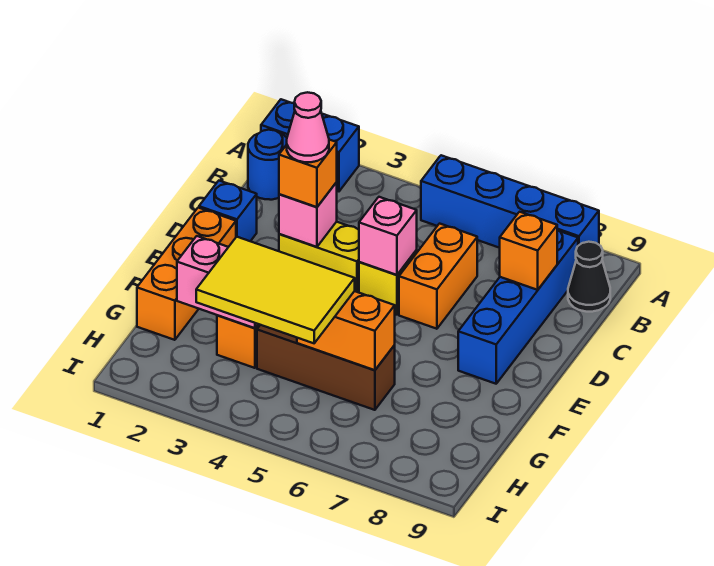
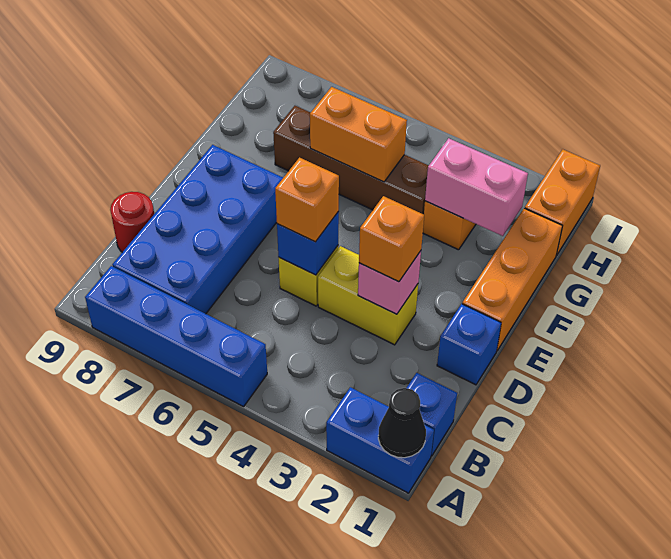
blue 1x1 round brick [248,130,287,200] -> blue 1x1 brick [407,373,457,456]
blue 1x4 brick [458,230,578,384] -> blue 2x4 brick [112,145,283,314]
black 1x1 cone [568,242,610,312] -> black 1x1 cone moved to [378,388,426,458]
orange 1x2 brick [399,224,477,329] -> orange 1x2 brick moved to [525,150,600,255]
orange 1x1 brick [500,212,557,290] -> orange 1x1 brick moved to [275,158,339,242]
none -> red 1x1 round brick [110,192,154,252]
pink 1x1 cone [287,92,329,162] -> none
pink 1x1 brick [359,197,417,275] -> blue 1x1 brick [277,212,339,275]
yellow 2x3 tile [196,237,355,343] -> none
brown 1x3 brick [257,325,395,410] -> brown 1x4 brick [273,106,429,214]

